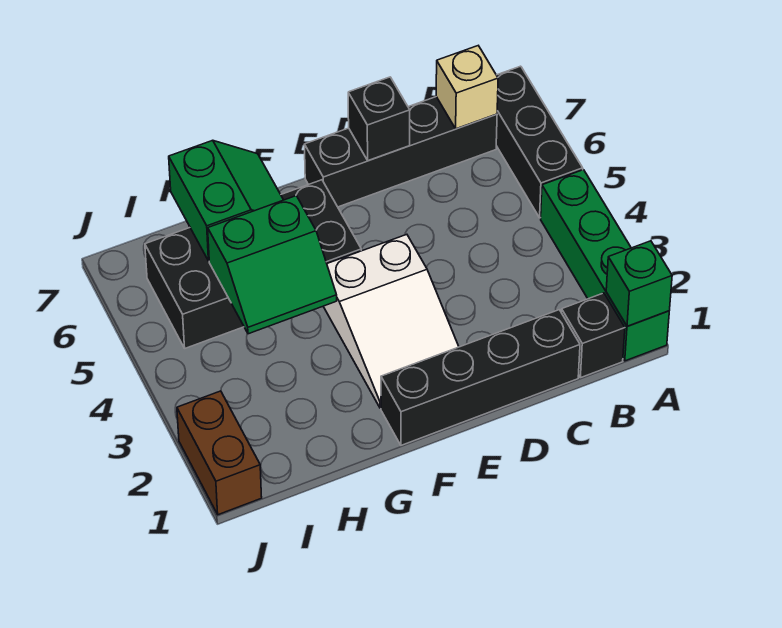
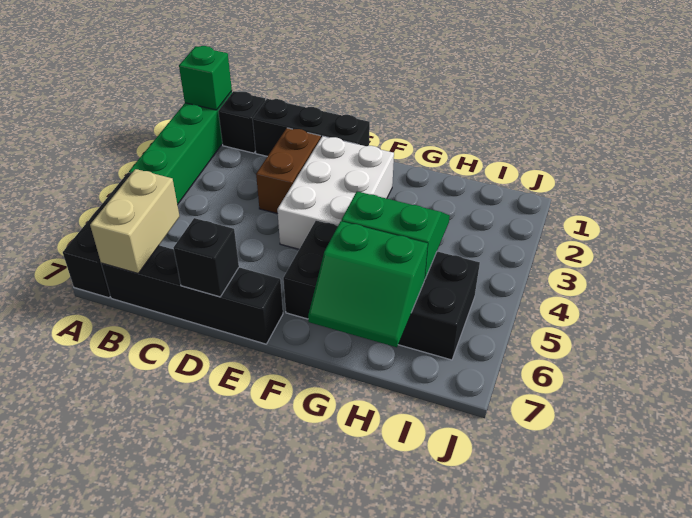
tan 1x1 brick [436,46,498,129] -> tan 1x2 brick [90,169,180,273]
black 1x4 brick [381,310,580,445] -> black 1x3 brick [253,99,370,156]
white 2x3 slope [323,234,459,408] -> white 2x3 brick [277,136,394,249]
green 2x2 slope [169,140,283,261] -> green 2x2 slope turned to [308,221,428,347]
brown 1x2 brick [177,391,262,515] -> brown 1x2 brick moved to [256,128,321,214]

